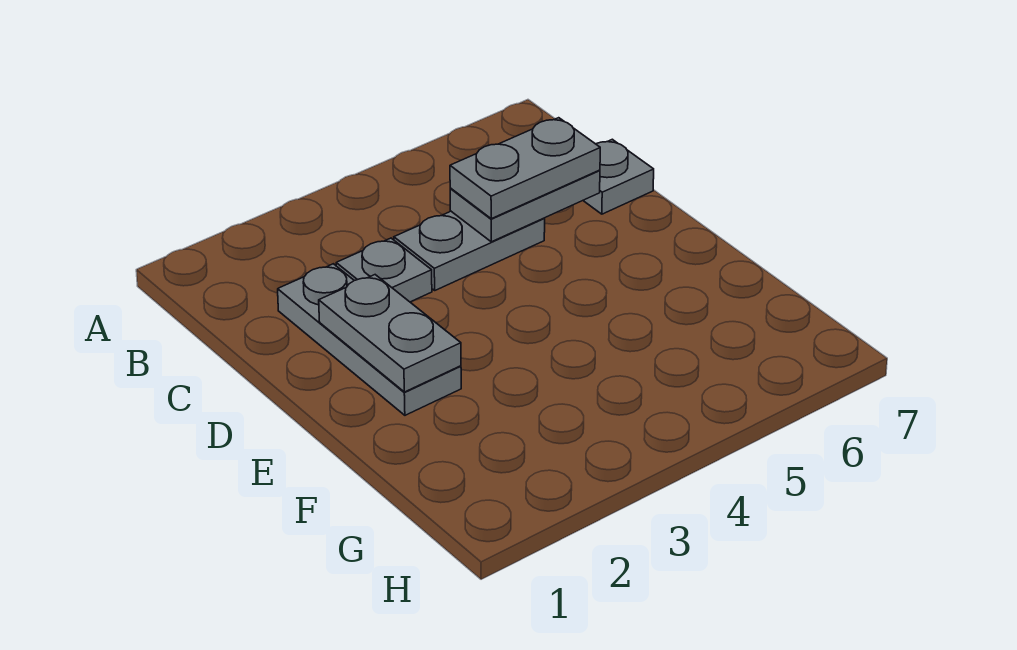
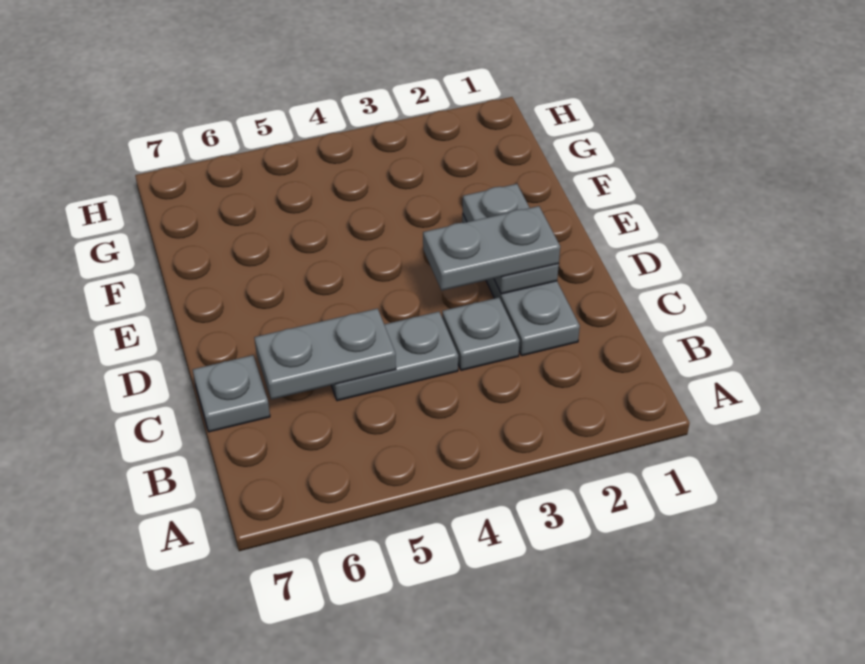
grey 1x2 plate [450,118,600,219] -> grey 1x2 plate moved to [423,206,560,290]

